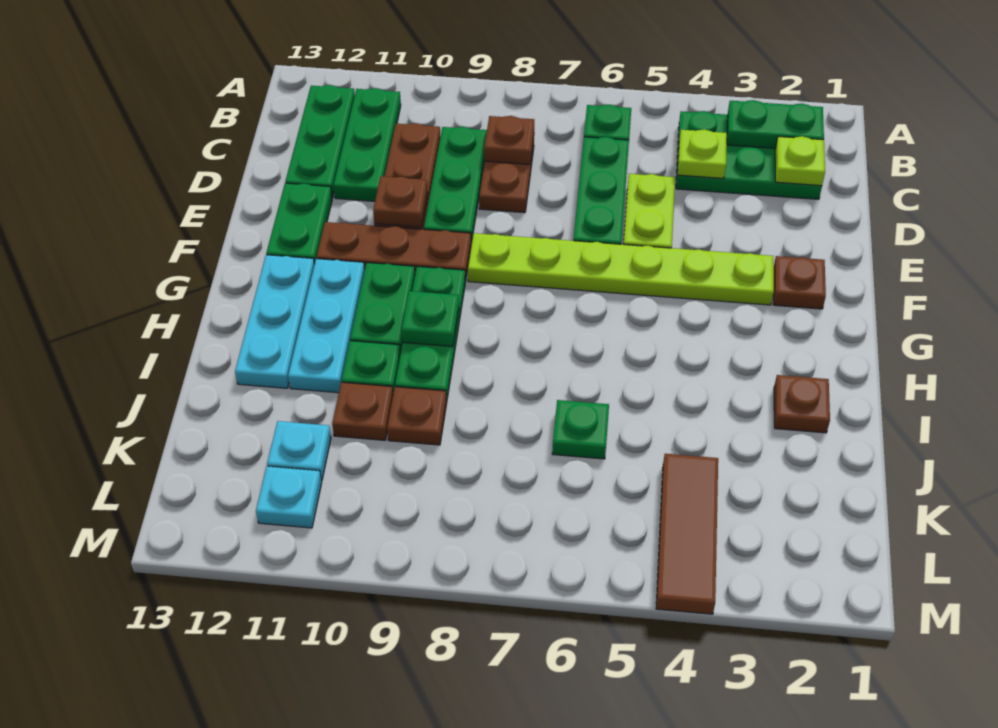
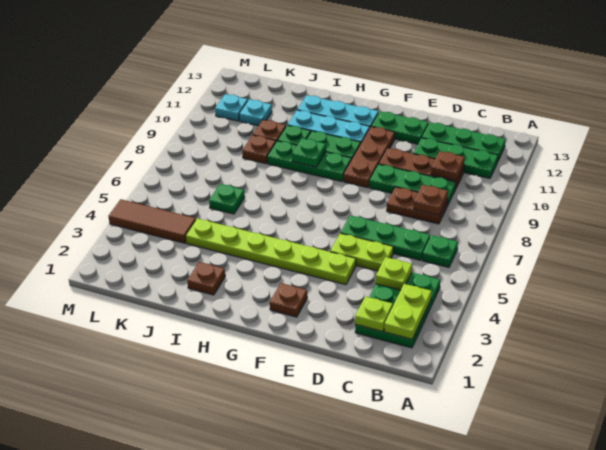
green 1x2 plate [727,100,824,148] -> lime 1x2 plate [384,284,432,339]
brown 1x1 plate [373,176,428,227] -> brown 1x1 plate moved to [431,151,464,181]
lime 1x6 plate [468,233,774,305] -> lime 1x6 plate turned to [186,219,356,285]

